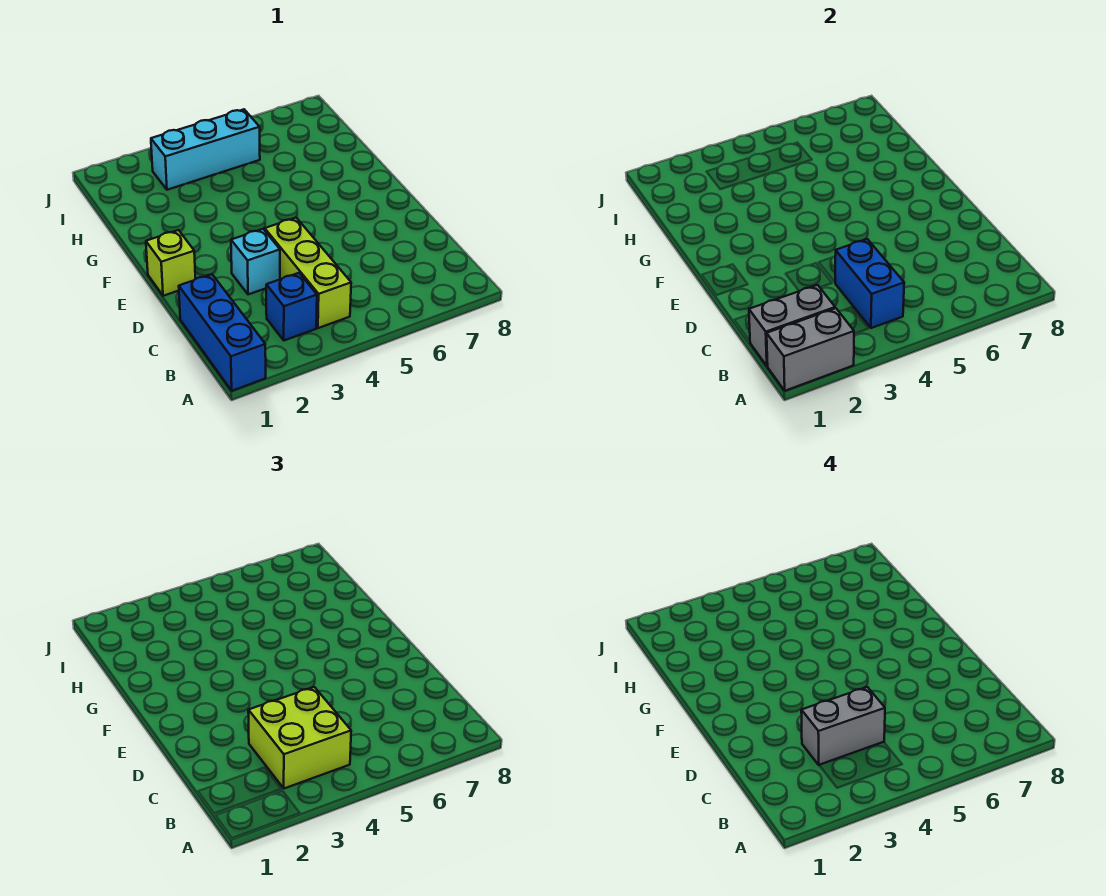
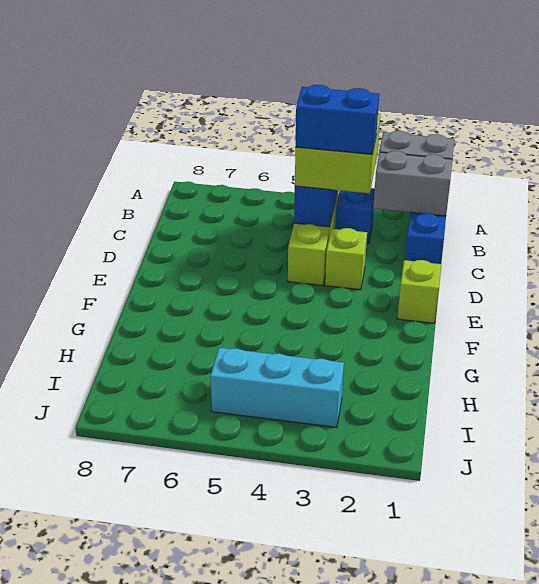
grey 1x2 brick [801,687,885,765] -> blue 1x2 brick [295,85,379,154]
cyan 1x1 brick [231,229,280,294] -> lime 1x1 brick [325,228,367,290]

